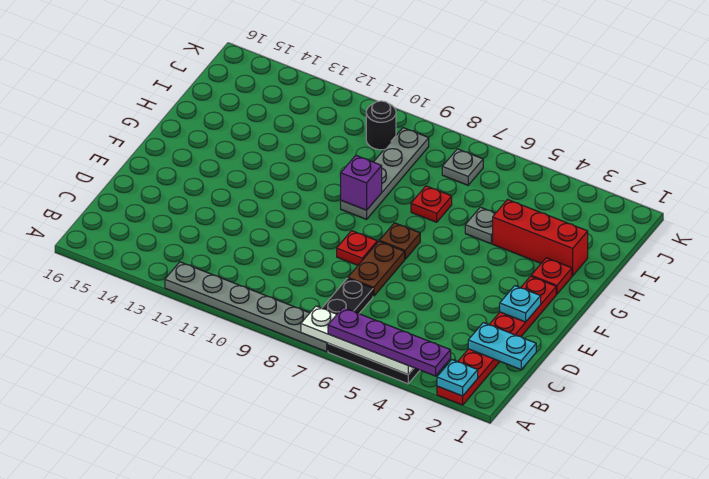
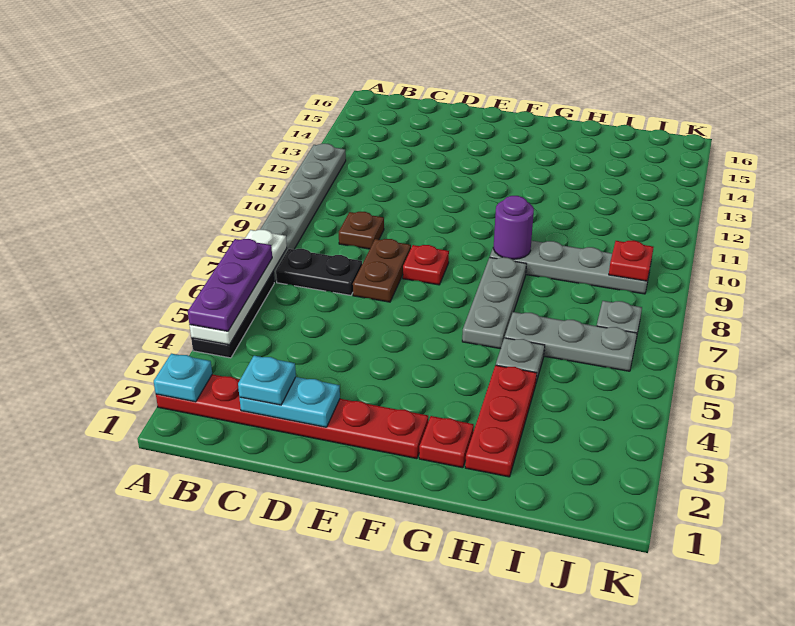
purple 1x4 plate [328,308,451,376] -> purple 1x3 plate [188,239,272,331]
cyan 1x2 plate [468,323,536,369] -> cyan 1x2 plate turned to [240,377,340,427]
brown 1x2 plate [348,242,405,296] -> brown 1x2 plate turned to [353,239,411,302]
cyan 1x1 plate [500,286,541,322] -> cyan 1x1 plate moved to [238,356,296,405]
brown 1x1 plate [379,223,420,259] -> brown 1x1 plate moved to [339,212,384,249]
none -> grey 1x3 plate [462,257,526,349]
purple 1x1 brick [341,155,382,210] -> purple 1x1 round brick [493,196,534,259]
red 1x3 brick [493,200,588,276] -> red 1x3 plate [465,365,537,477]
none -> grey 1x3 plate [505,312,637,371]
red 1x1 plate [411,186,452,222] -> red 1x1 plate moved to [609,241,653,281]
black 1x1 round brick [366,101,396,150] -> none

